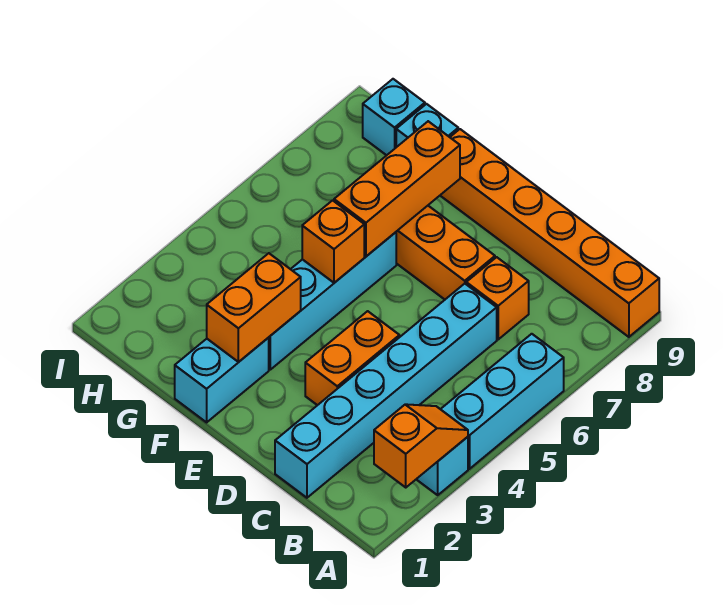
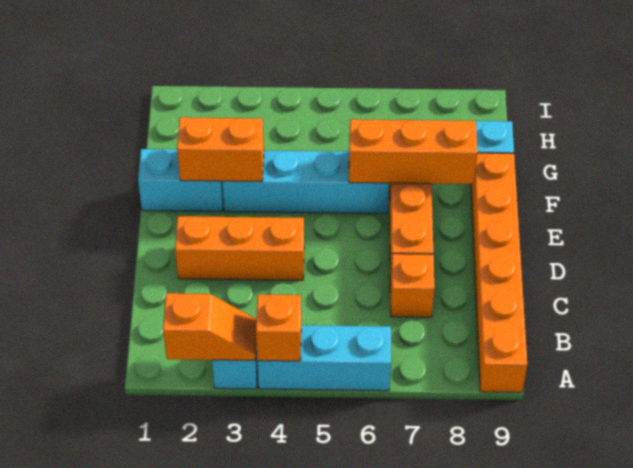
cyan 1x6 brick [275,284,497,498] -> none
orange 1x2 brick [305,311,399,405] -> orange 1x3 brick [175,216,304,280]
orange 1x1 brick [302,200,364,283] -> orange 1x1 brick moved to [256,295,301,361]
cyan 1x1 brick [363,79,425,155] -> none

